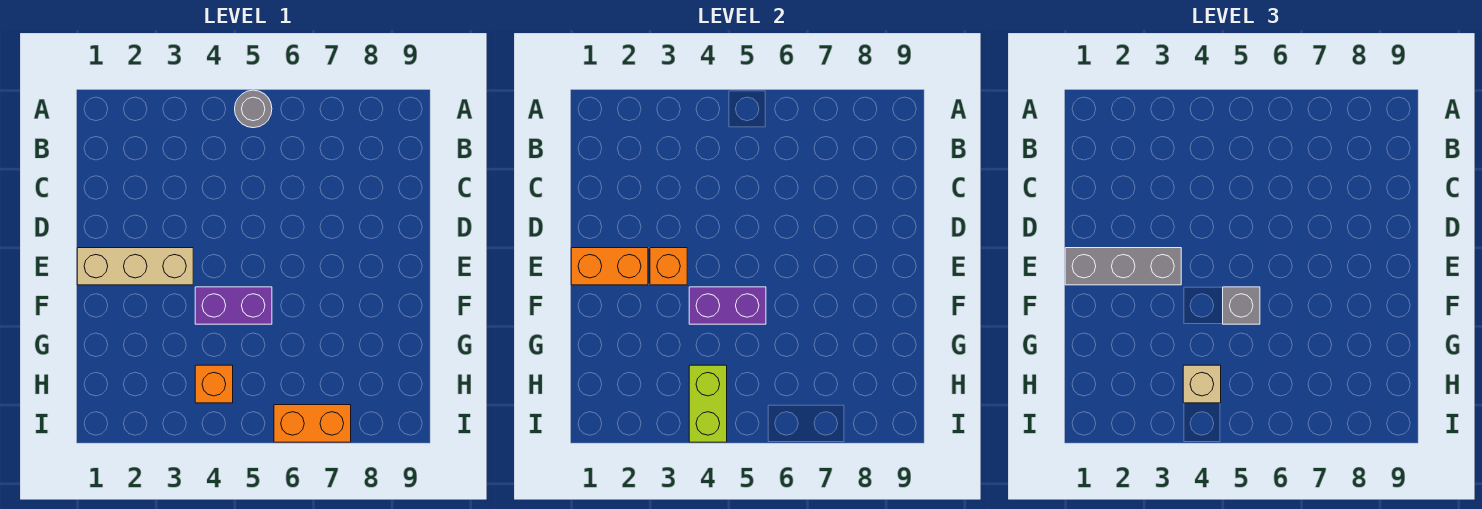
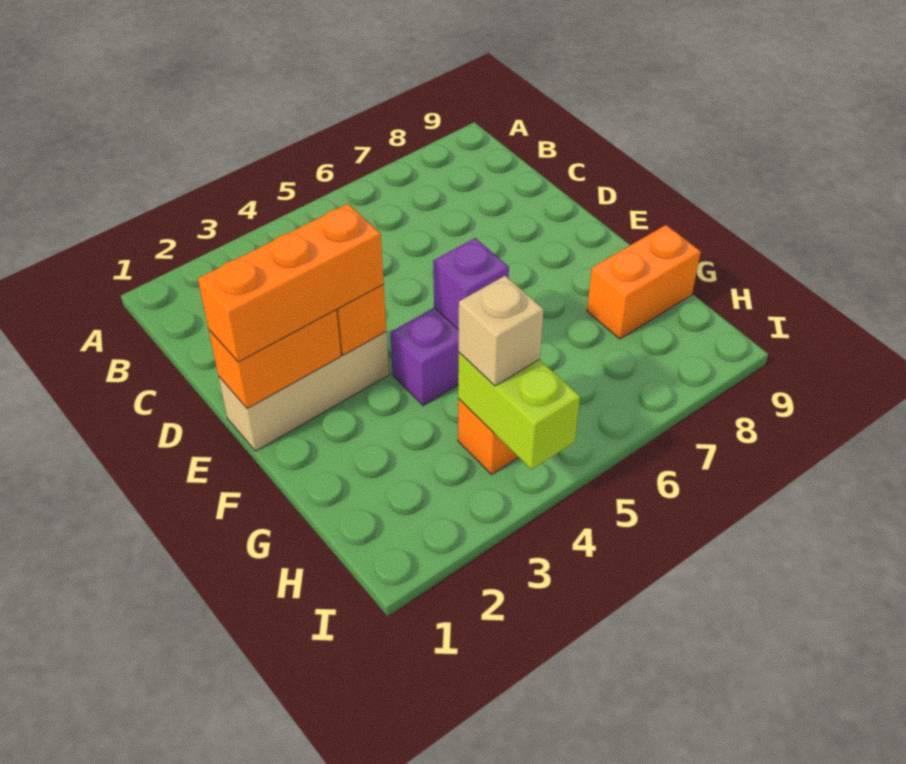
grey 1x1 round brick [235,90,272,128] -> none
grey 1x3 brick [1065,248,1181,285] -> orange 1x3 brick [198,204,384,362]
purple 1x2 brick [689,287,766,324] -> purple 1x1 brick [433,238,509,330]
grey 1x1 brick [1223,287,1260,324] -> none
orange 1x2 brick [274,405,351,442] -> orange 1x2 brick moved to [587,225,701,339]

